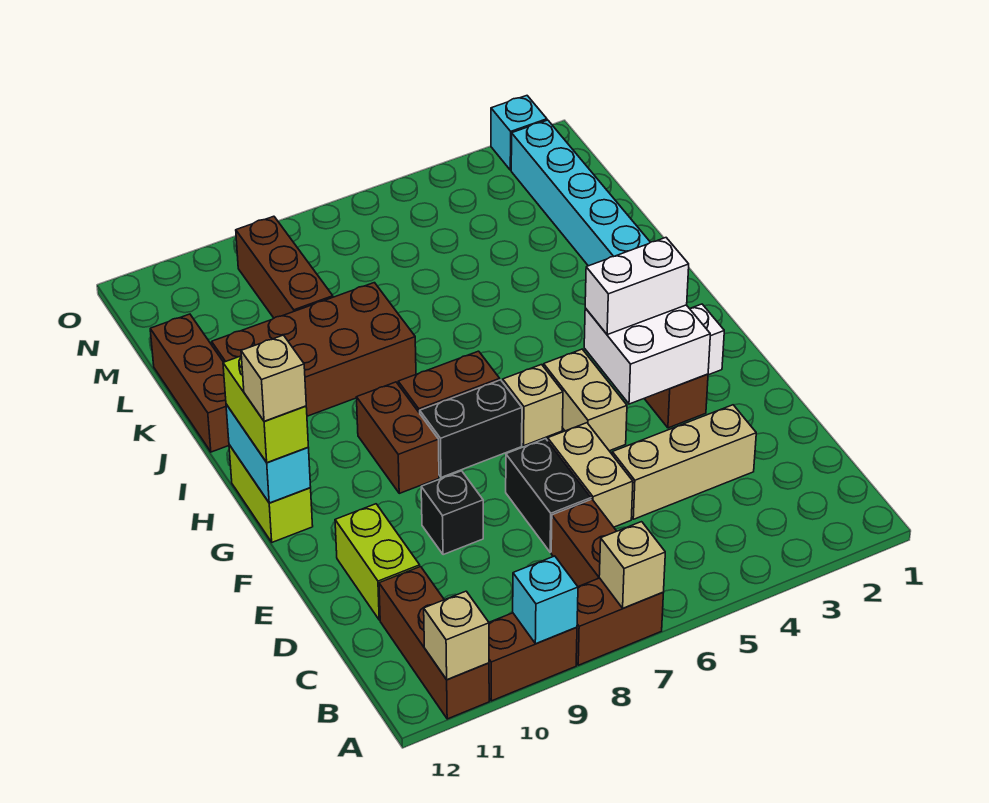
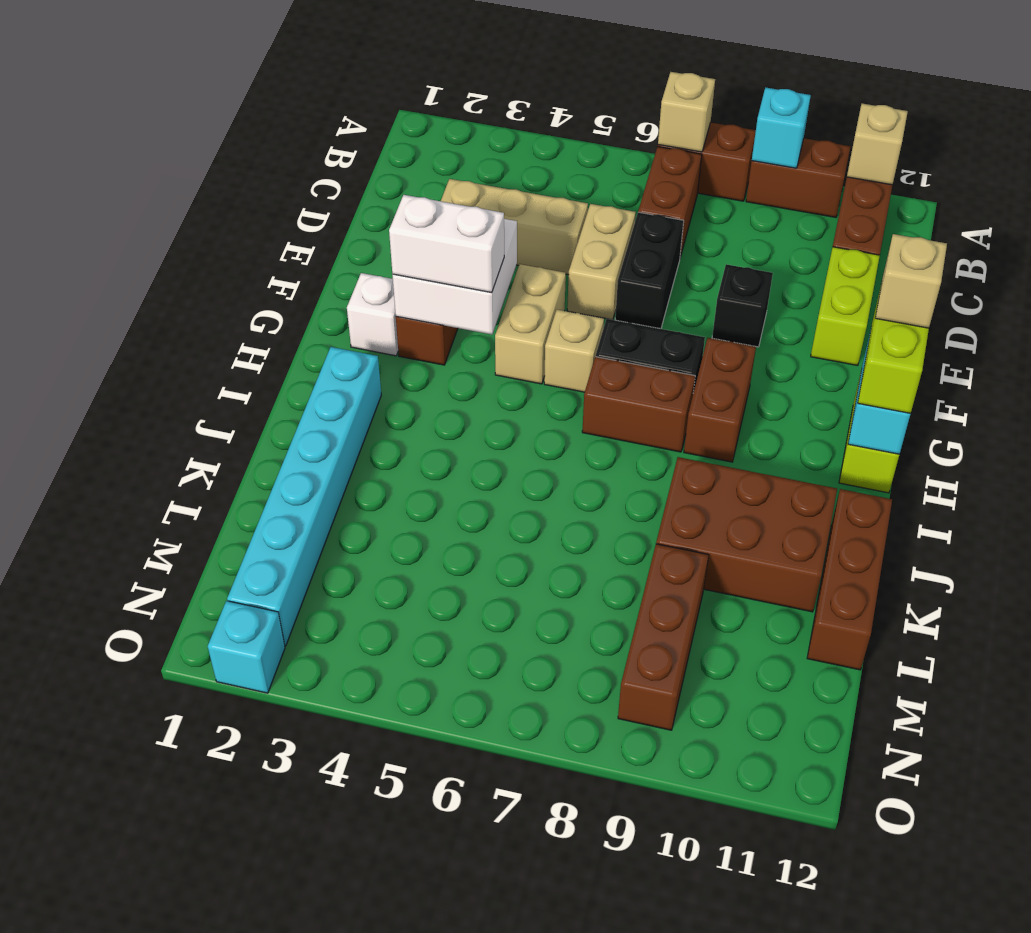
brown 2x4 brick [212,283,416,416] -> brown 2x3 brick [656,457,837,612]

